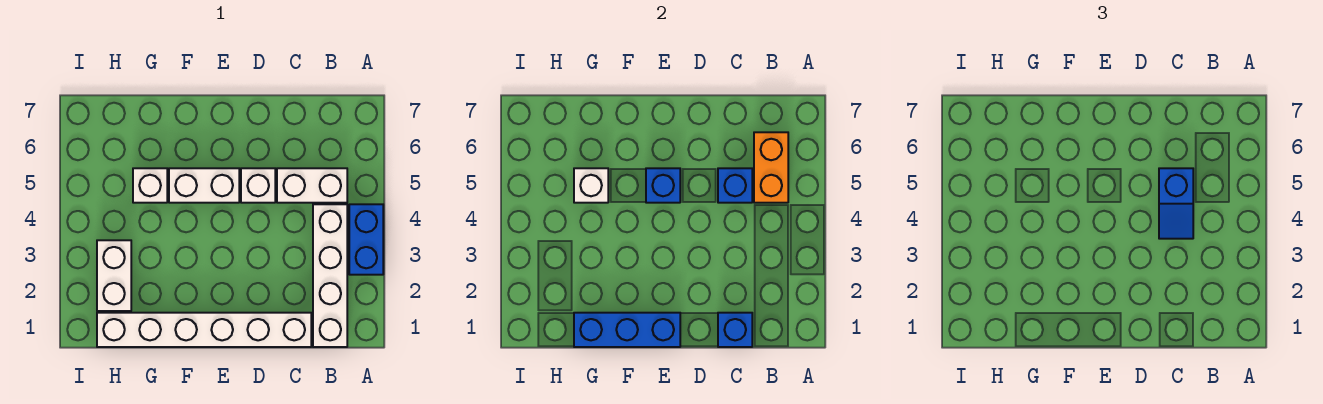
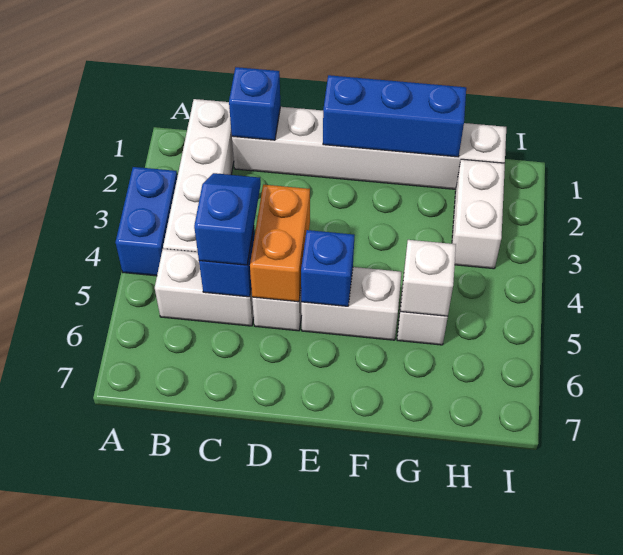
orange 1x2 brick [754,132,788,203] -> orange 1x2 brick moved to [250,185,310,302]

